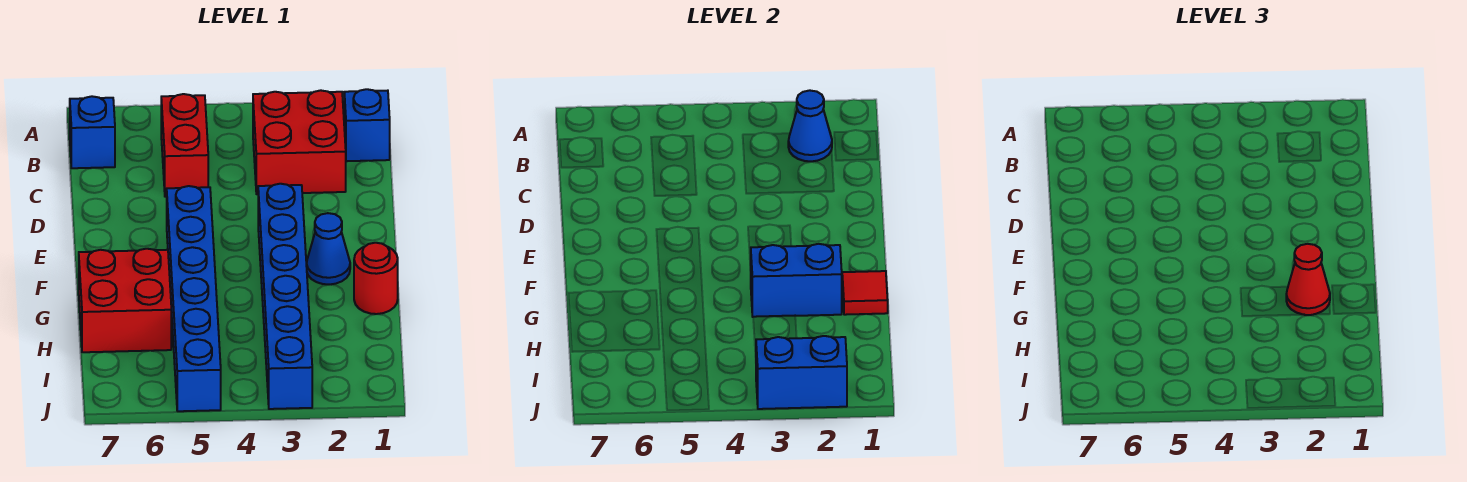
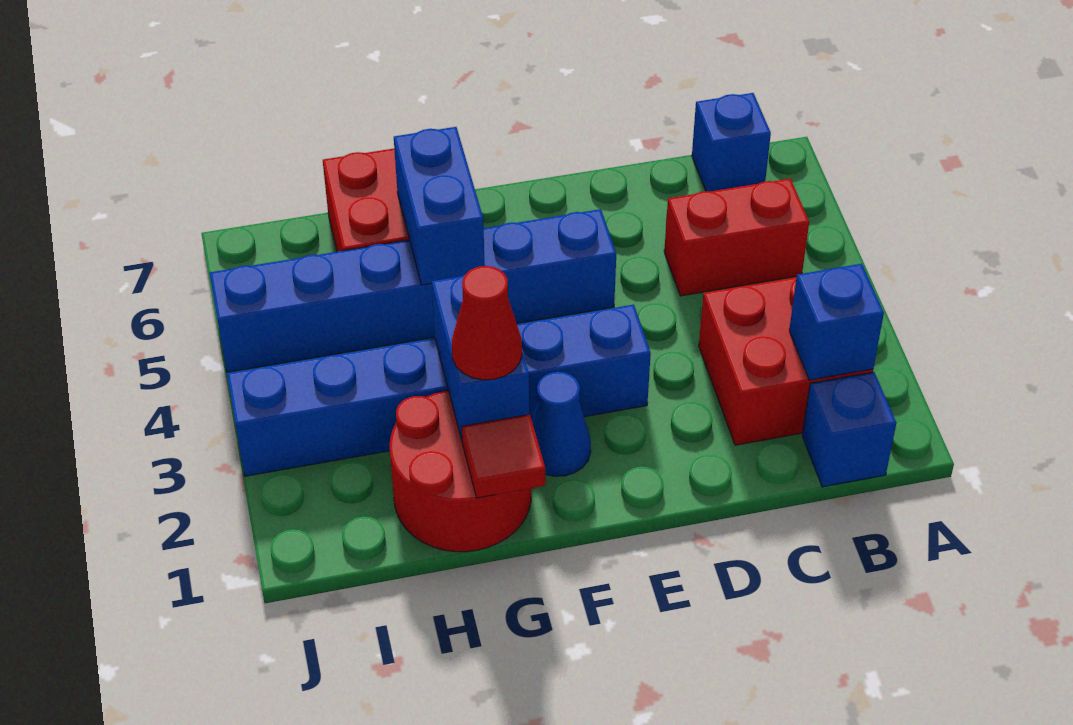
blue 1x1 cone [788,90,832,161] -> blue 1x1 brick [789,264,884,380]
red 1x1 round brick [354,243,398,314] -> red 2x2 round brick [389,390,531,552]
blue 1x2 brick [756,336,847,409] -> blue 1x2 brick moved to [394,127,485,285]

